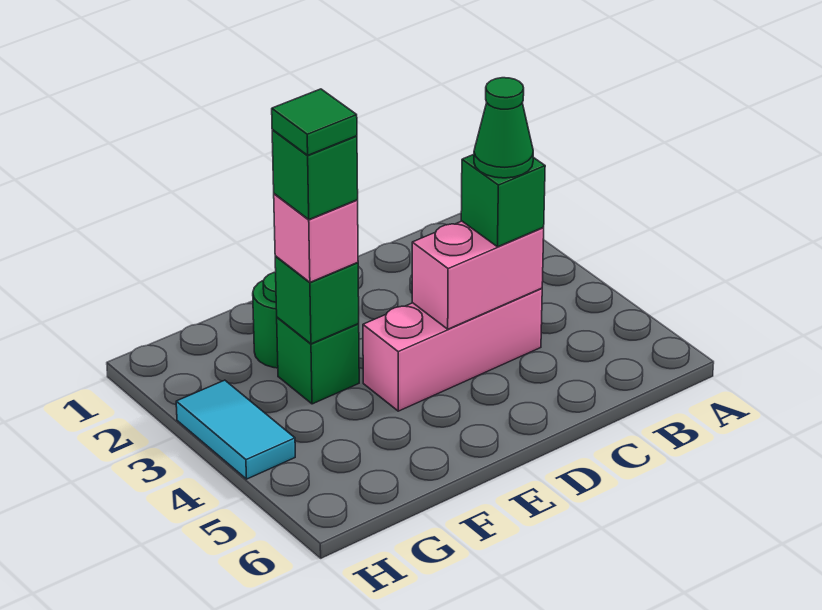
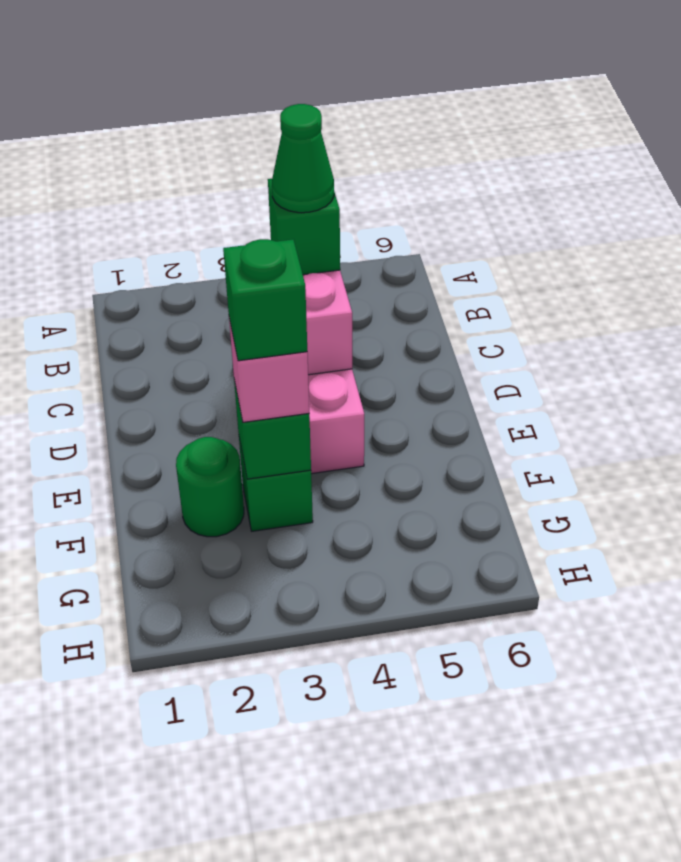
green 1x1 tile [272,89,357,155] -> none
cyan 1x2 tile [176,380,295,479] -> none

